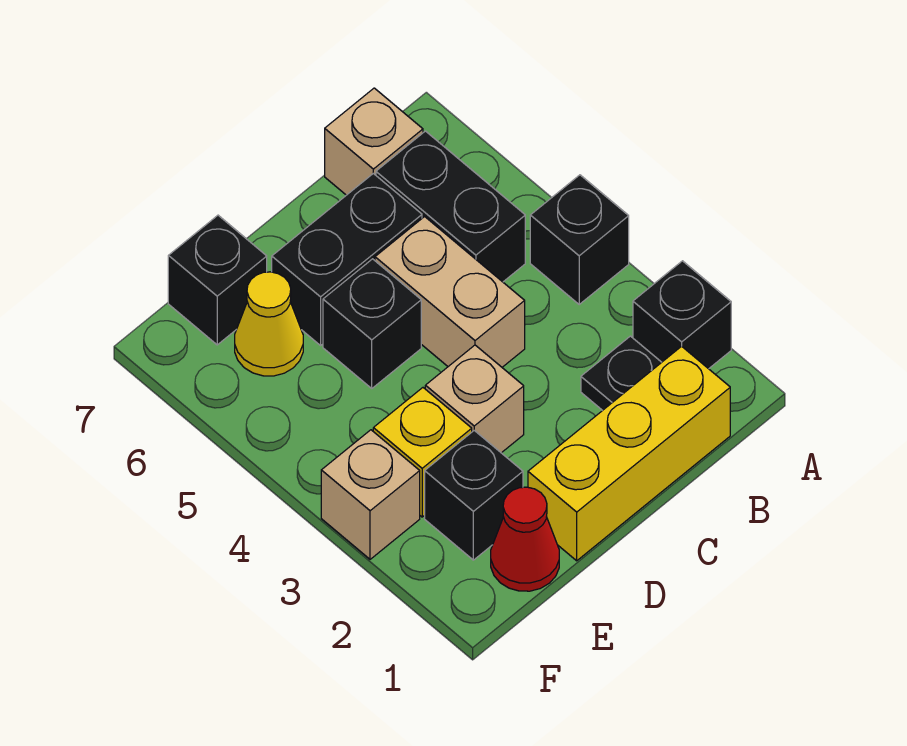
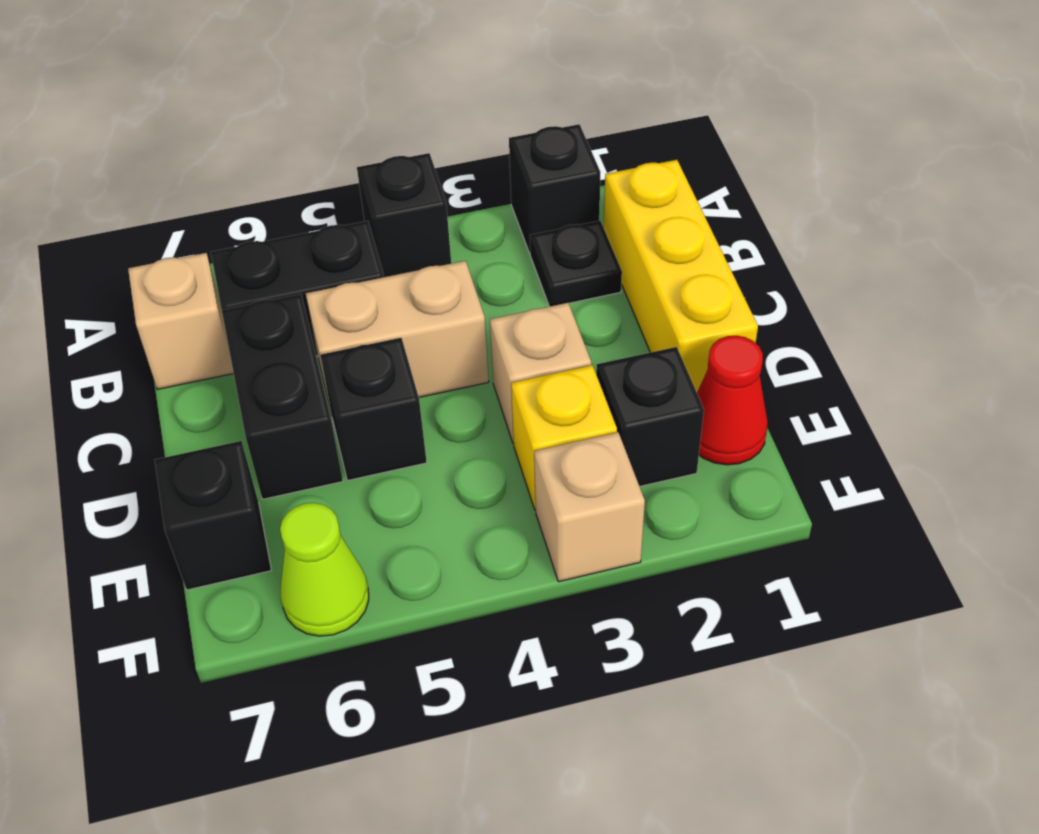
yellow 1x1 cone [235,272,303,376] -> none
none -> lime 1x1 cone [280,503,369,636]

